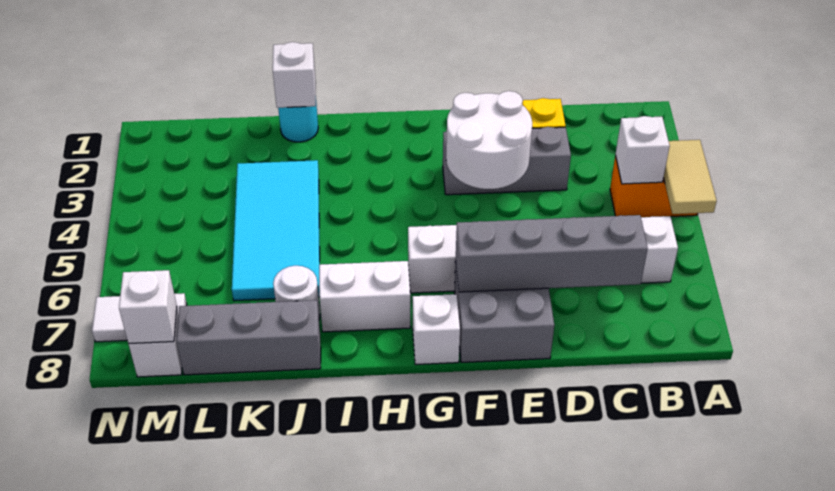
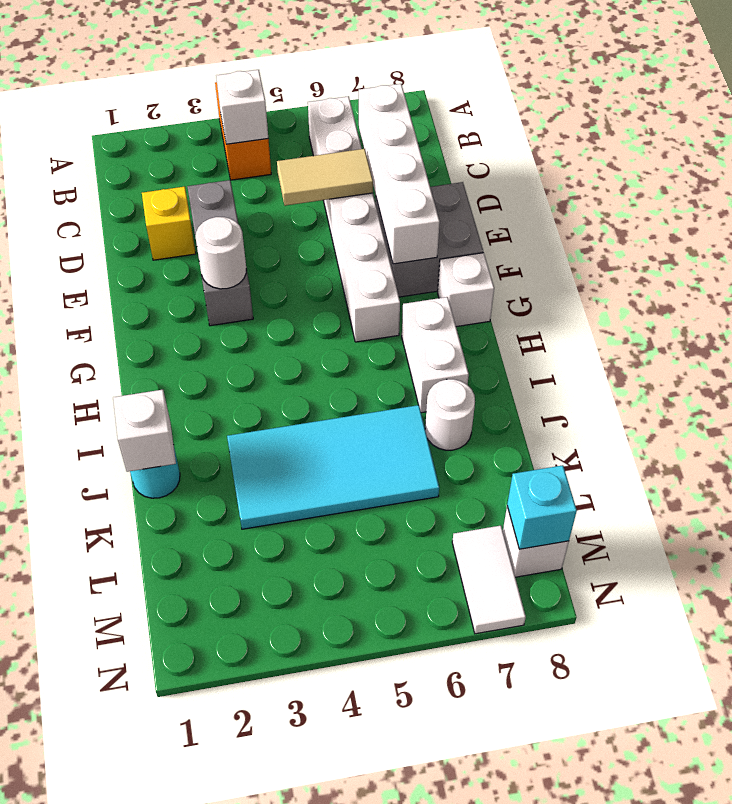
tan 1x2 tile [663,140,717,214] -> tan 1x2 tile moved to [277,149,373,206]
grey 1x4 brick [456,215,648,292] -> white 1x4 brick [359,84,440,264]
white 2x2 round brick [446,91,532,189] -> white 1x1 round brick [195,217,246,289]
grey 1x3 brick [177,300,321,375] -> none
white 1x1 brick [119,270,177,344] -> cyan 1x1 brick [507,465,577,549]

